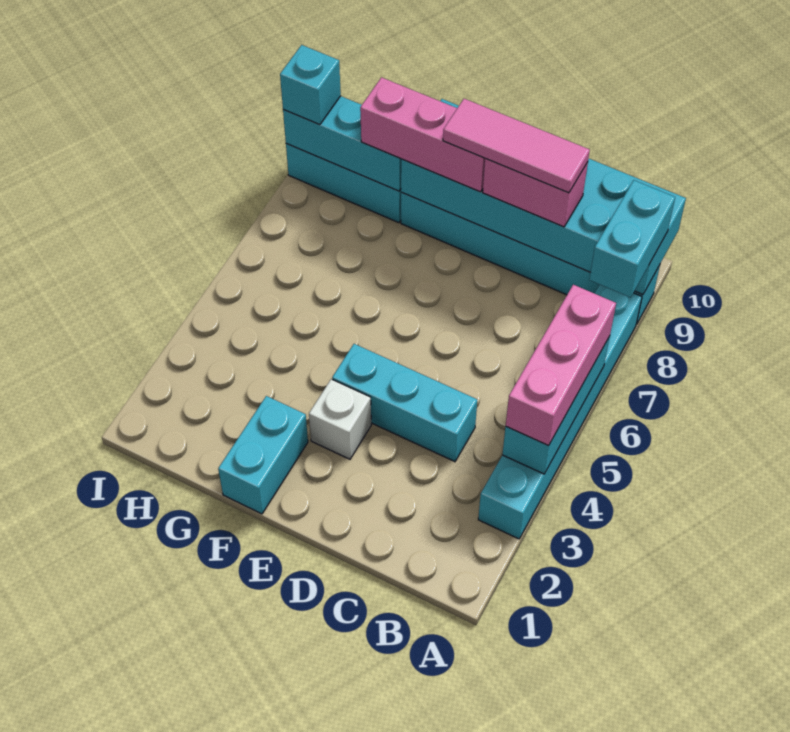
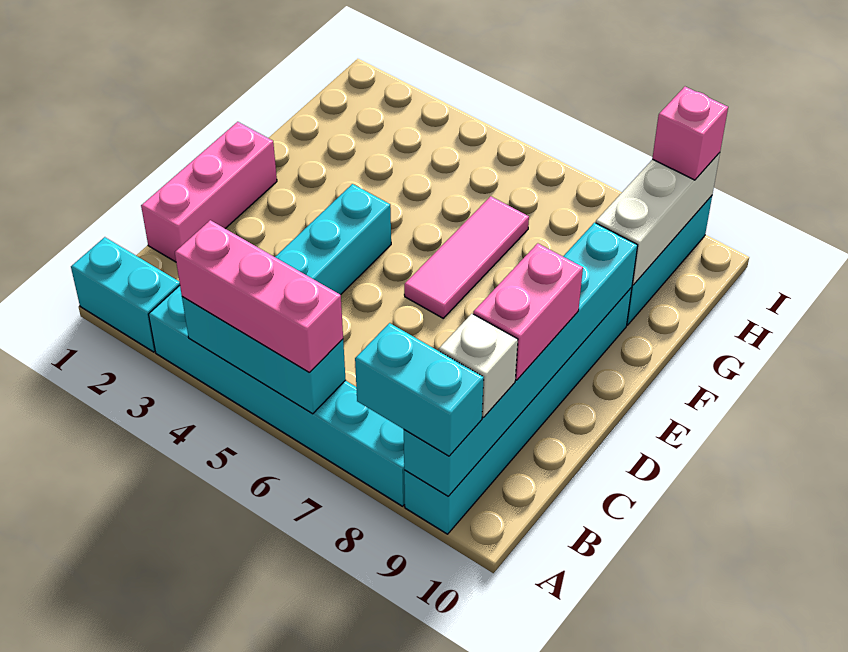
cyan 2x6 brick [401,99,686,295] -> cyan 1x6 brick [404,223,638,496]
pink 1x3 tile [443,99,590,193] -> pink 1x3 tile moved to [404,196,529,318]
white 1x1 brick [309,379,371,459] -> white 1x1 brick moved to [439,314,518,418]
pink 1x3 brick [360,77,485,192] -> pink 1x3 brick moved to [141,122,277,262]
cyan 1x2 brick [218,396,308,514] -> cyan 1x2 brick moved to [71,237,180,352]
cyan 1x3 brick [283,96,401,191] -> white 1x3 brick [596,153,720,285]
cyan 1x1 brick [280,45,341,125] -> pink 1x1 brick [652,87,728,180]

